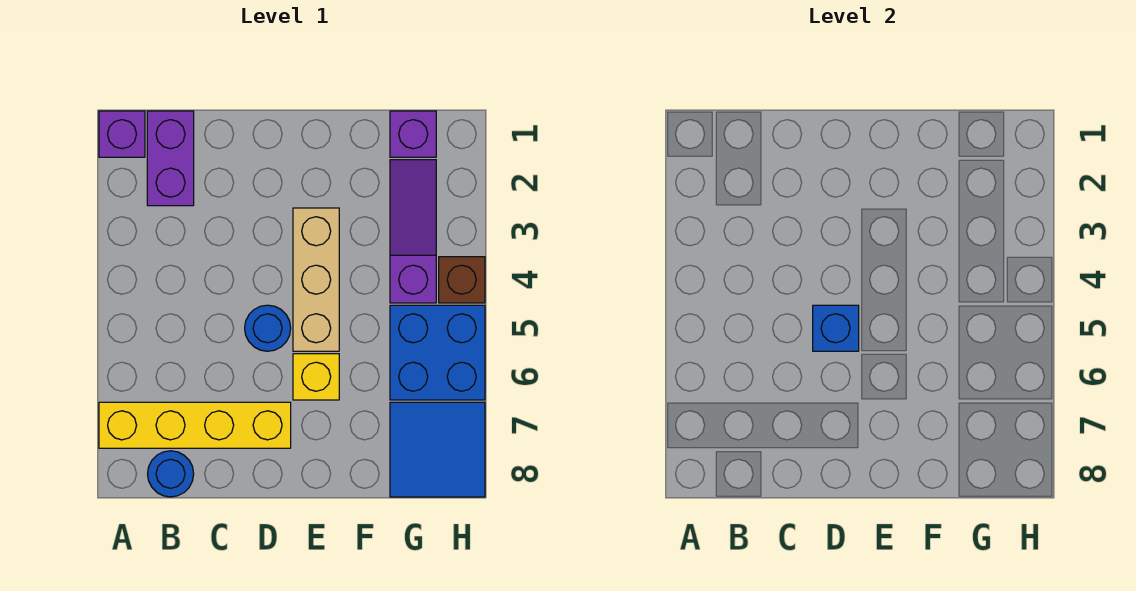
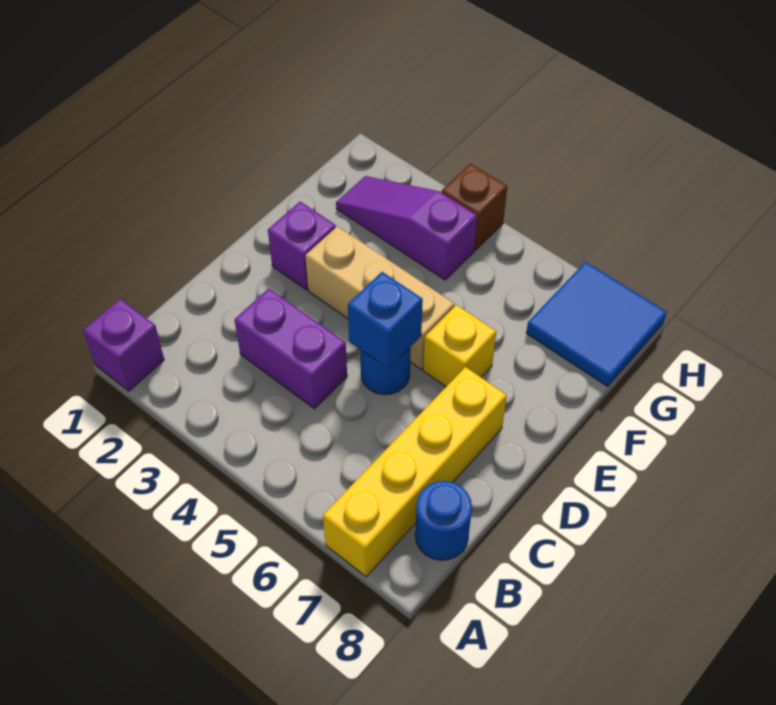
purple 1x2 brick [147,111,194,206] -> purple 1x2 brick moved to [234,288,347,409]
purple 1x1 brick [390,111,436,157] -> purple 1x1 brick moved to [268,202,336,290]
blue 2x2 brick [390,305,485,400] -> none

